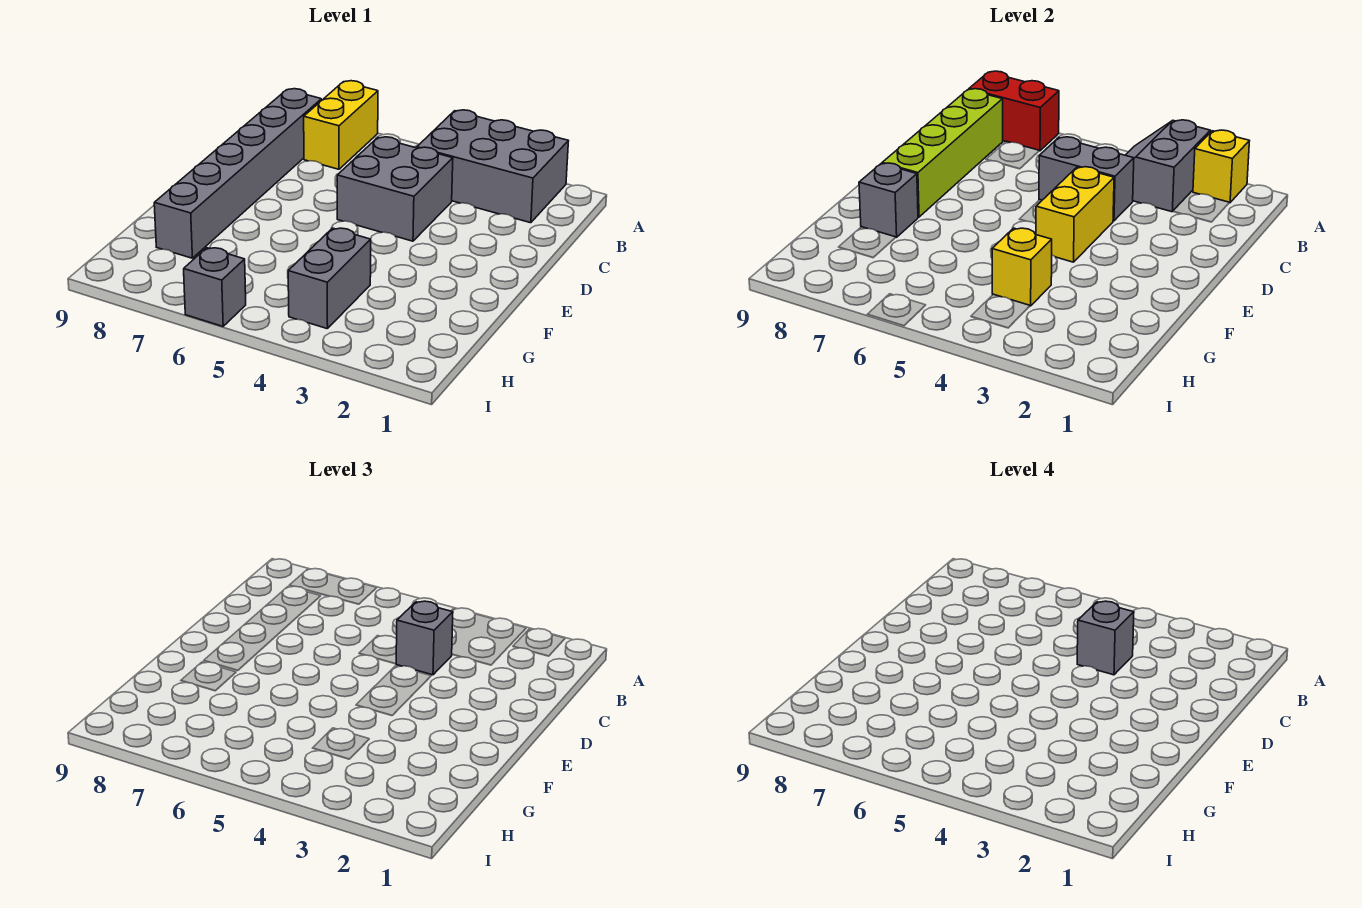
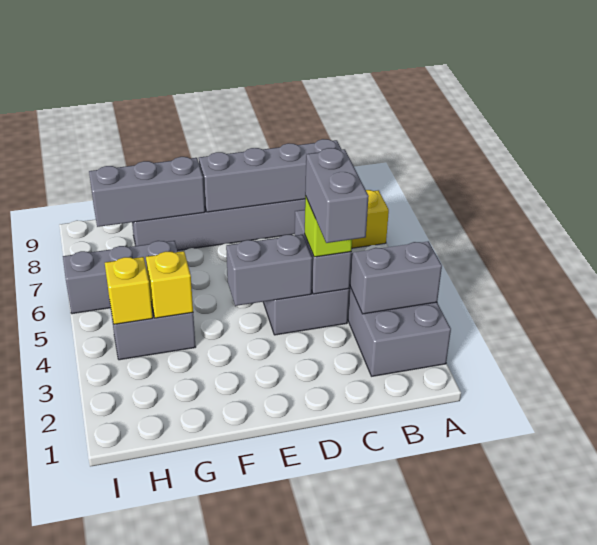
yellow 1x1 brick [1193,130,1249,203] -> yellow 1x1 brick moved to [105,257,153,324]
red 1x2 brick [969,71,1059,151] -> none
lime 1x4 brick [882,89,1003,217] -> grey 1x4 brick [199,139,342,212]
grey 1x1 brick [396,601,453,675] -> lime 1x1 brick [305,196,352,257]
grey 1x1 brick [1077,601,1134,675] -> grey 1x2 brick [305,148,369,243]
yellow 1x2 brick [1036,167,1114,262] -> grey 1x2 brick [226,235,312,306]
grey 1x1 brick [859,163,918,237] -> grey 1x3 brick [89,157,205,227]
grey 1x1 brick [184,248,246,326] -> grey 1x3 brick [63,241,178,314]

